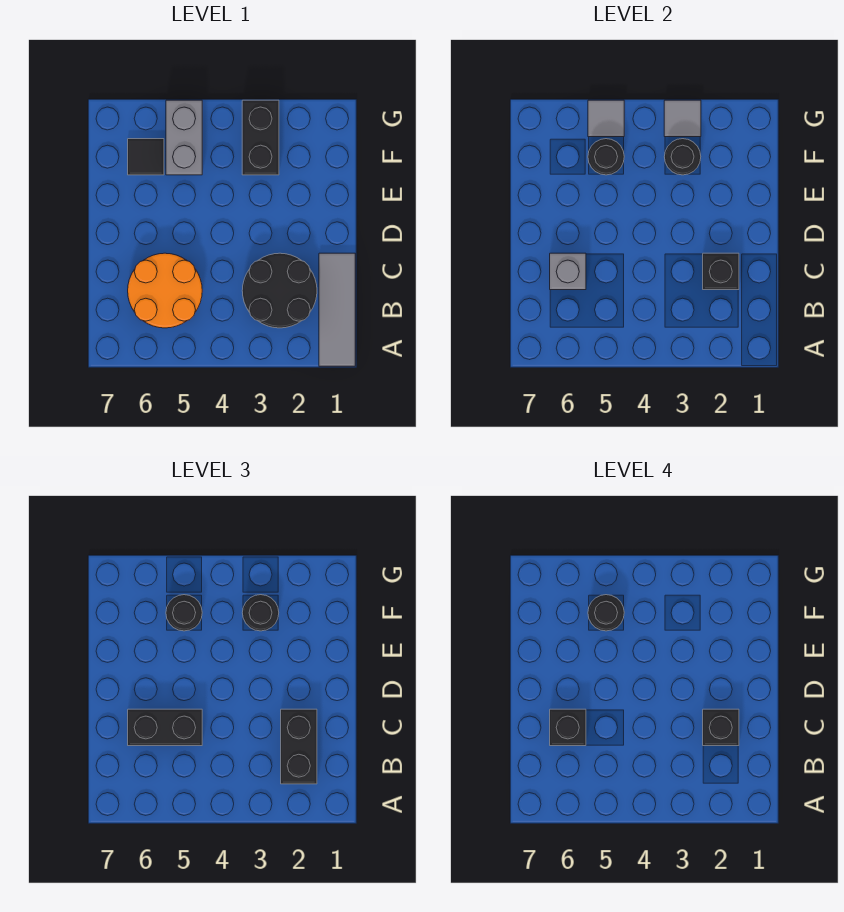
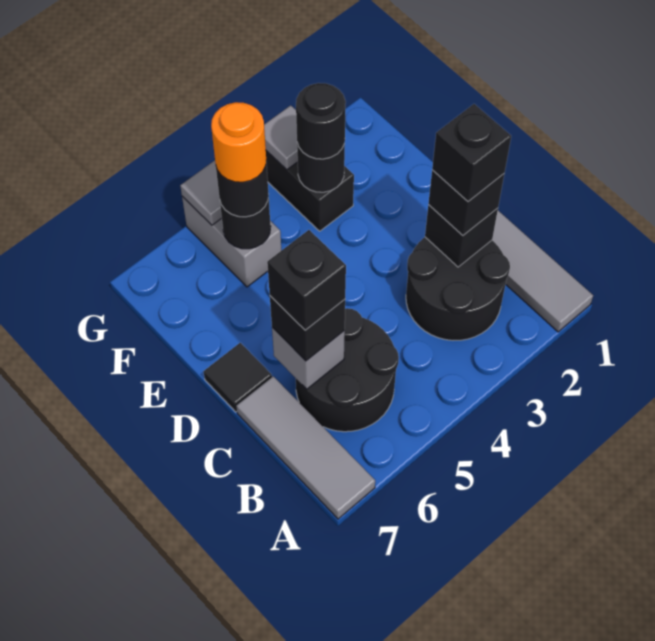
none -> grey 1x3 tile [236,376,375,519]
black 1x2 brick [281,709,317,784] -> black 1x1 brick [428,170,504,235]
orange 2x2 round brick [128,253,202,328] -> black 2x2 round brick [296,308,399,432]
black 1x2 brick [128,709,202,746] -> black 1x1 brick [270,296,345,361]
black 1x1 round brick [588,595,624,631] -> orange 1x1 round brick [211,102,266,182]
black 1x1 tile [128,139,164,175] -> black 1x1 tile moved to [204,343,272,412]

